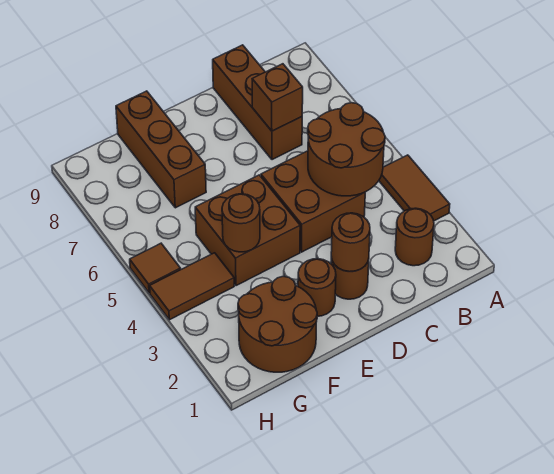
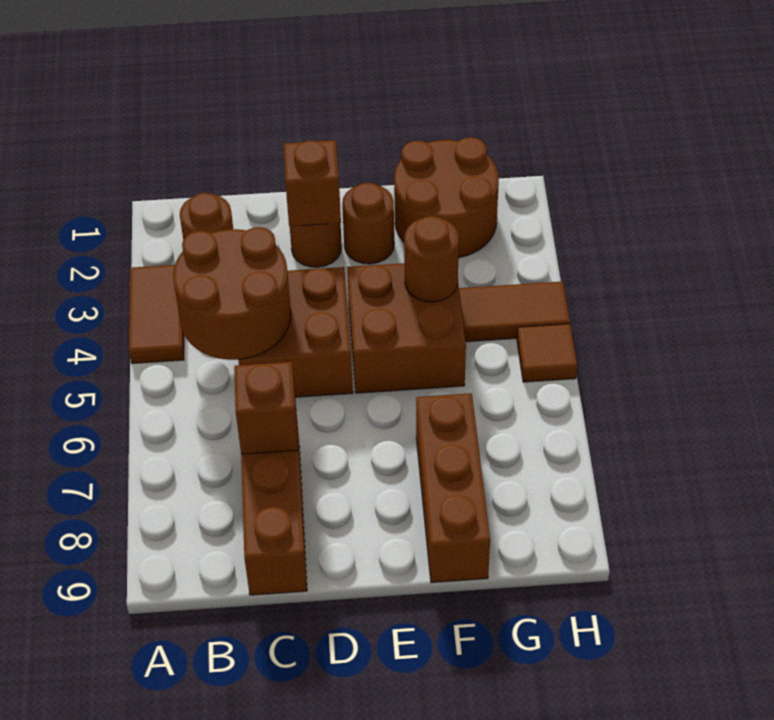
brown 1x1 round brick [331,213,370,272] -> brown 1x1 brick [283,140,341,226]

